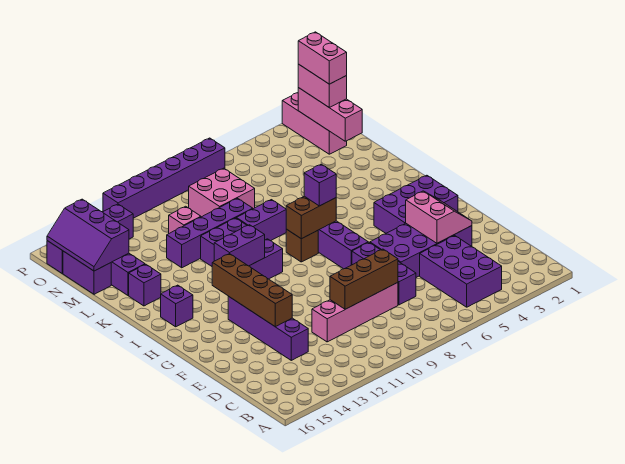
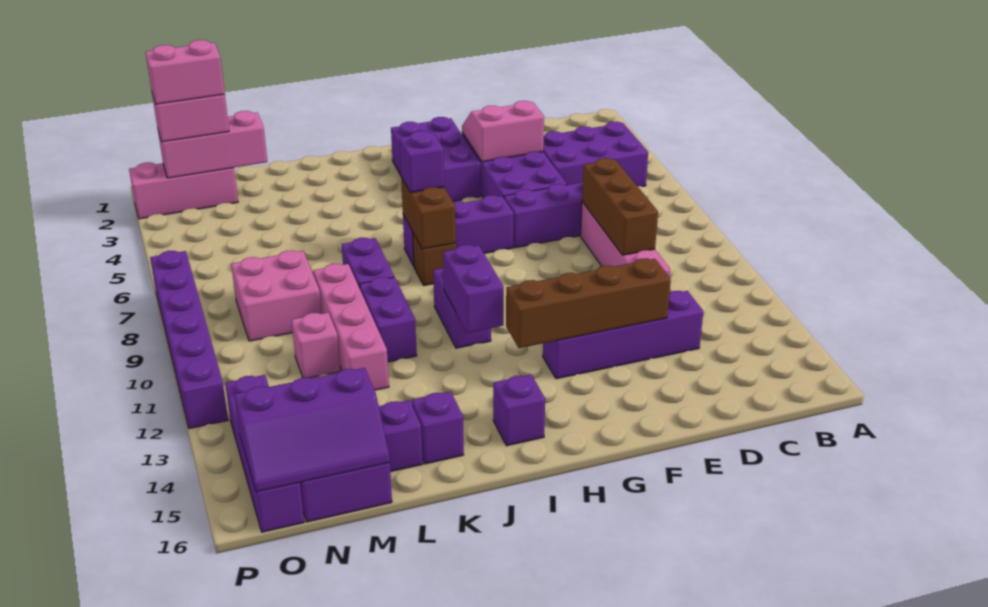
purple 1x4 brick [167,198,253,268] -> pink 1x4 brick [313,264,389,390]

